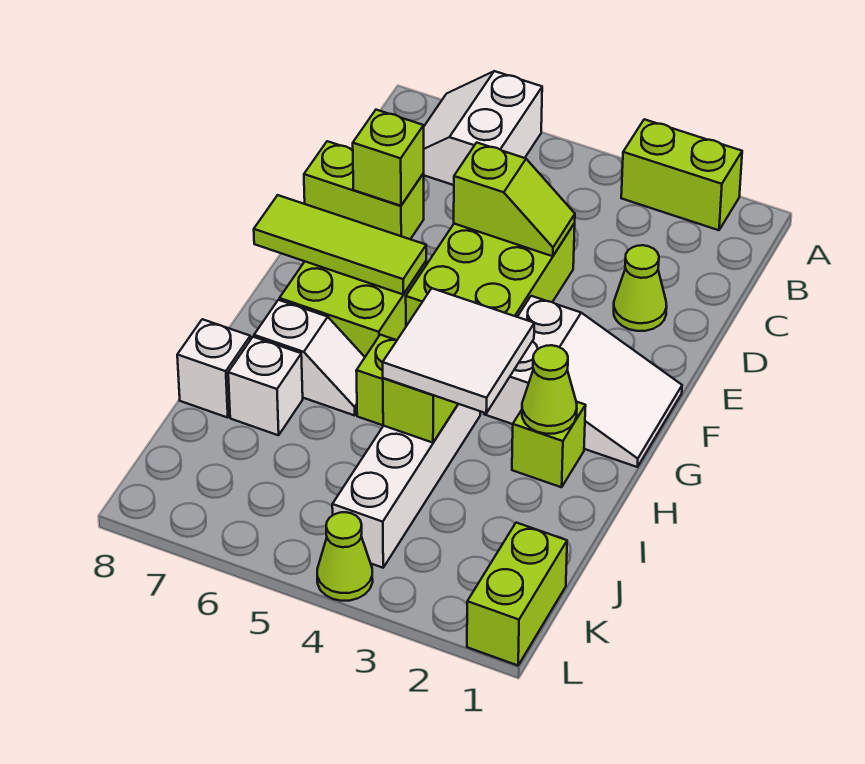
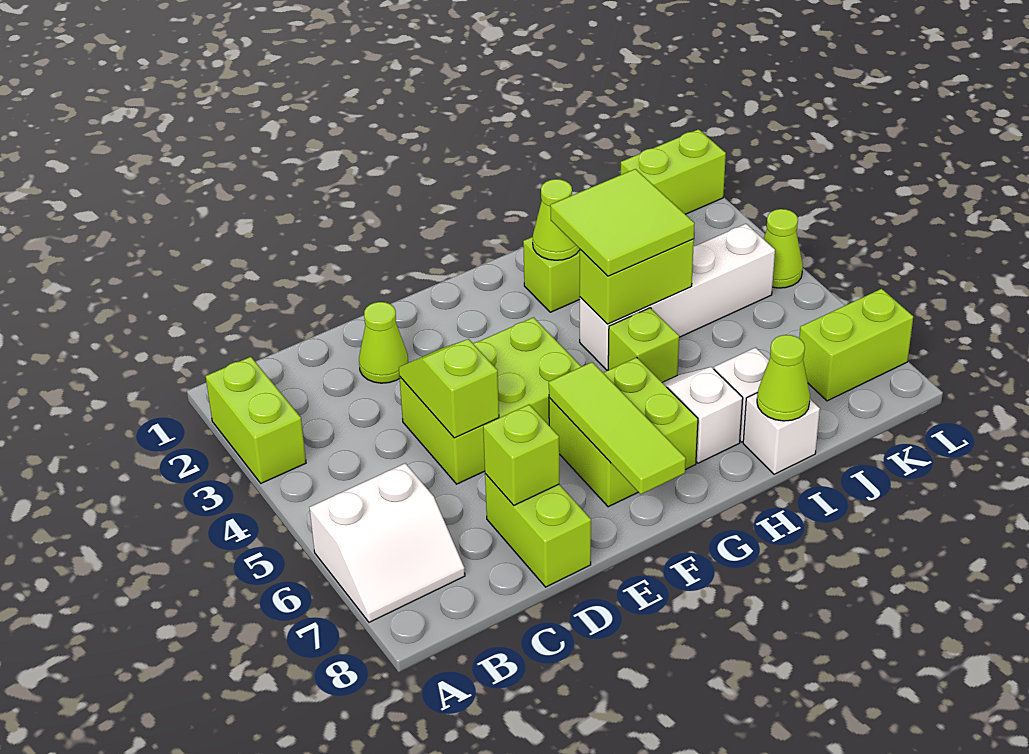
white 2x3 slope [484,296,682,467] -> none
white 2x2 tile [383,288,534,413] -> lime 2x2 tile [550,169,695,276]
none -> lime 1x1 cone [757,335,810,421]
none -> lime 1x2 brick [799,289,913,401]

